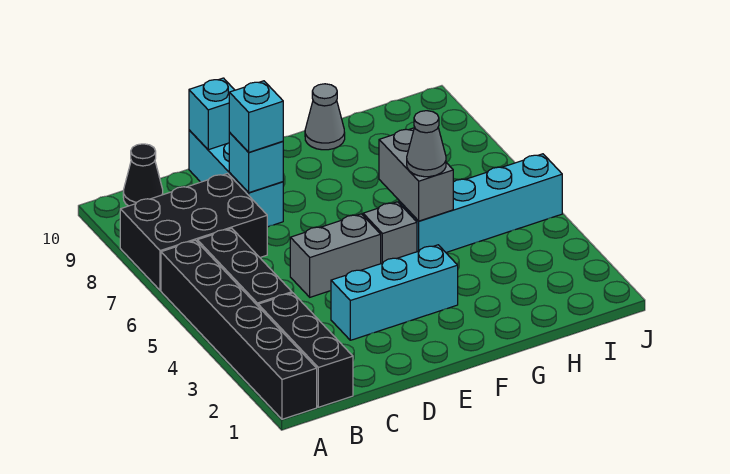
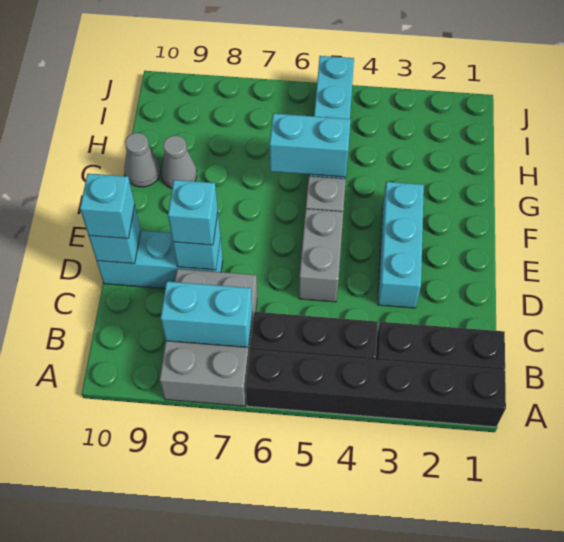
black 2x3 brick [120,173,267,290] -> grey 2x3 brick [160,269,257,406]
none -> cyan 1x2 brick [161,282,252,347]
black 1x1 cone [123,144,163,206] -> none
none -> cyan 1x1 brick [80,174,135,239]
grey 1x2 brick [379,128,453,221] -> cyan 1x2 brick [270,114,350,177]
grey 1x1 cone [407,111,446,177] -> grey 1x1 cone moved to [161,135,197,189]

